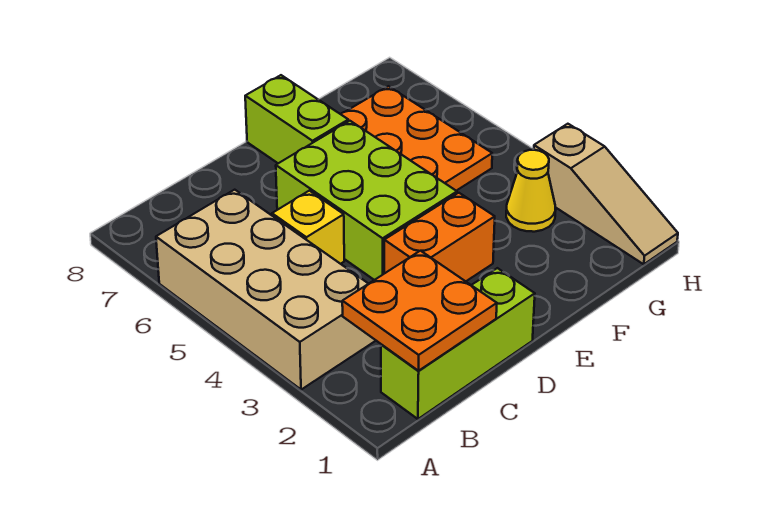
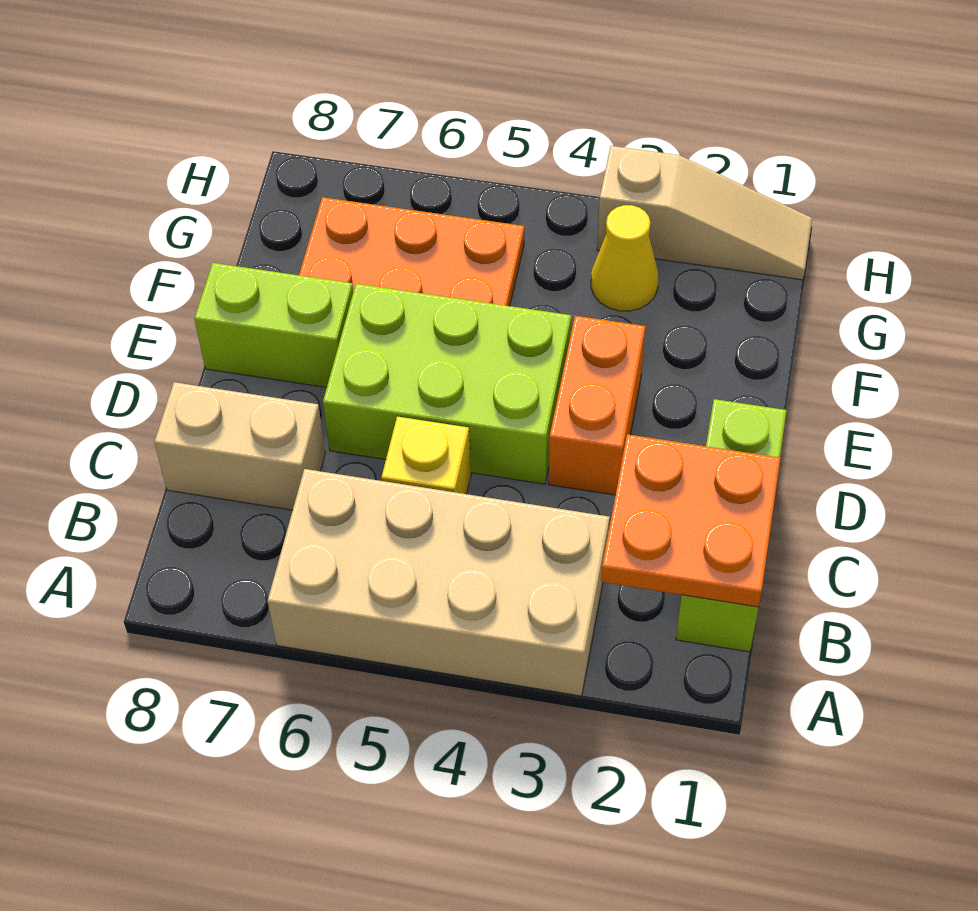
none -> tan 1x2 brick [154,382,325,510]

